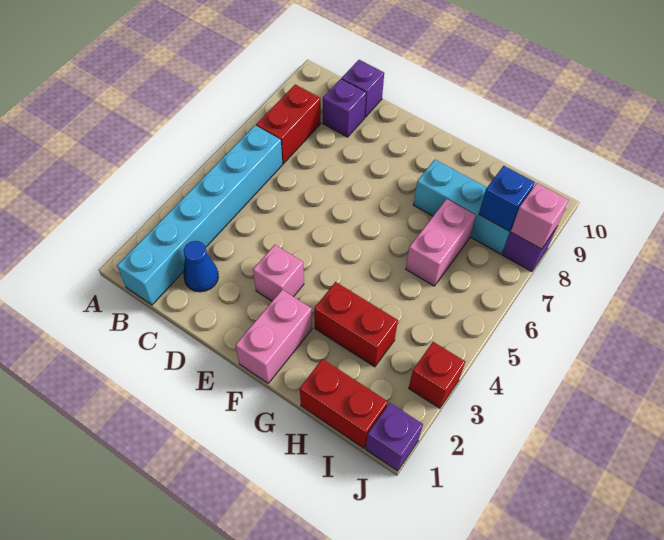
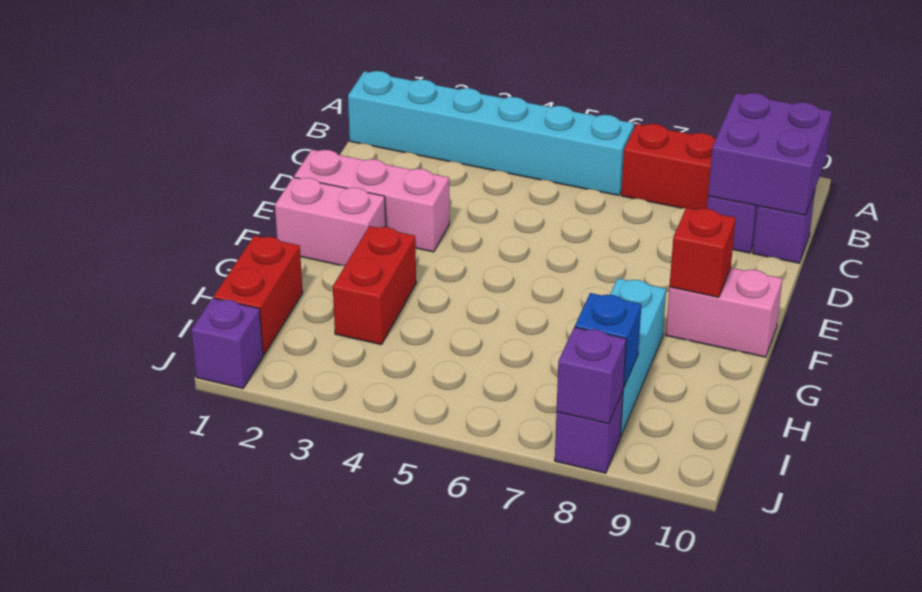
none -> purple 2x2 brick [708,93,832,215]
blue 1x1 cone [183,241,218,292] -> none
pink 1x1 brick [253,245,304,301] -> pink 1x3 brick [294,150,449,252]
pink 1x2 brick [406,199,476,286] -> pink 1x2 brick moved to [666,268,782,357]
red 1x1 brick [409,342,465,408] -> red 1x1 brick moved to [670,208,736,297]
pink 1x1 brick [511,183,569,249] -> purple 1x1 brick [556,327,626,424]

